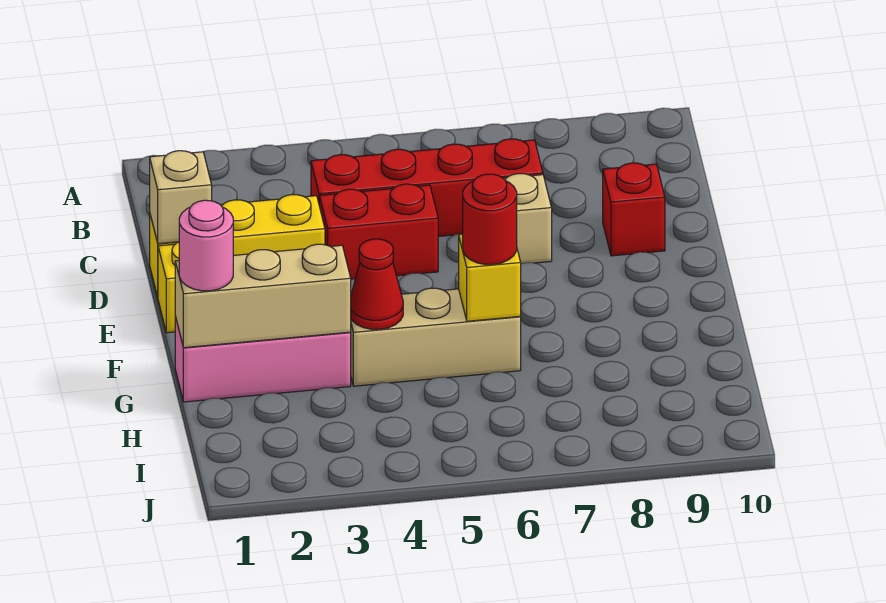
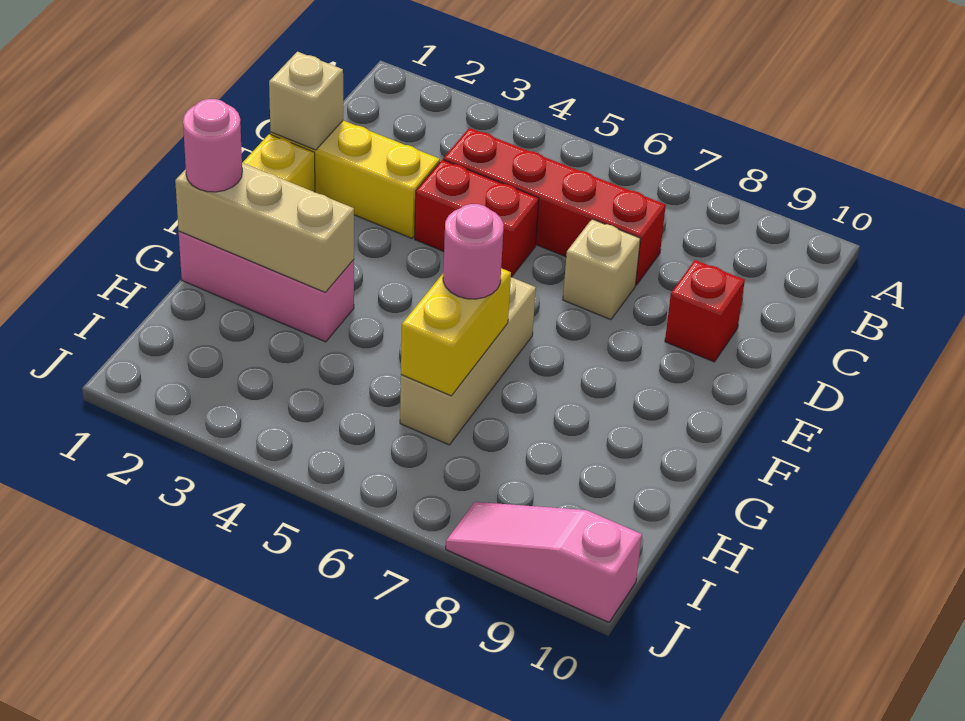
tan 1x3 brick [350,288,521,386] -> tan 1x3 brick turned to [400,277,536,445]
red 1x1 cone [351,239,403,329] -> none
yellow 1x1 brick [459,234,521,321] -> yellow 1x2 brick [401,268,511,396]
red 1x1 round brick [463,174,517,265] -> pink 1x1 round brick [443,204,504,299]
none -> pink 1x3 slope [446,502,642,622]

